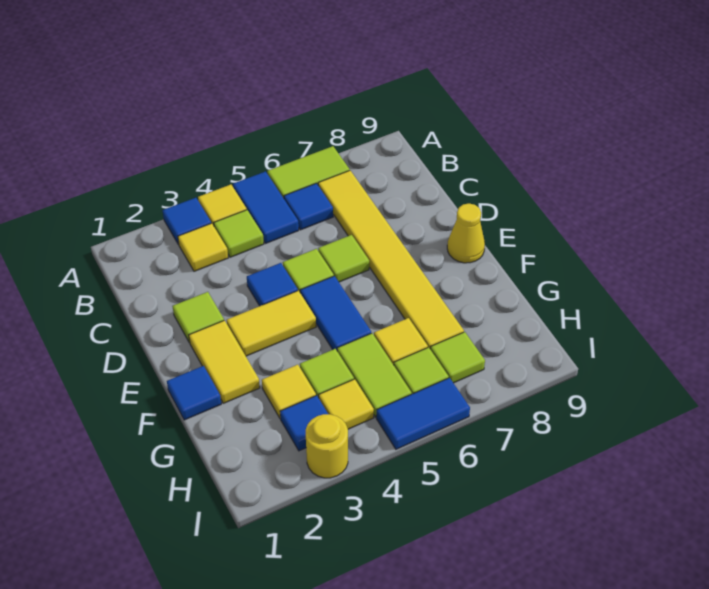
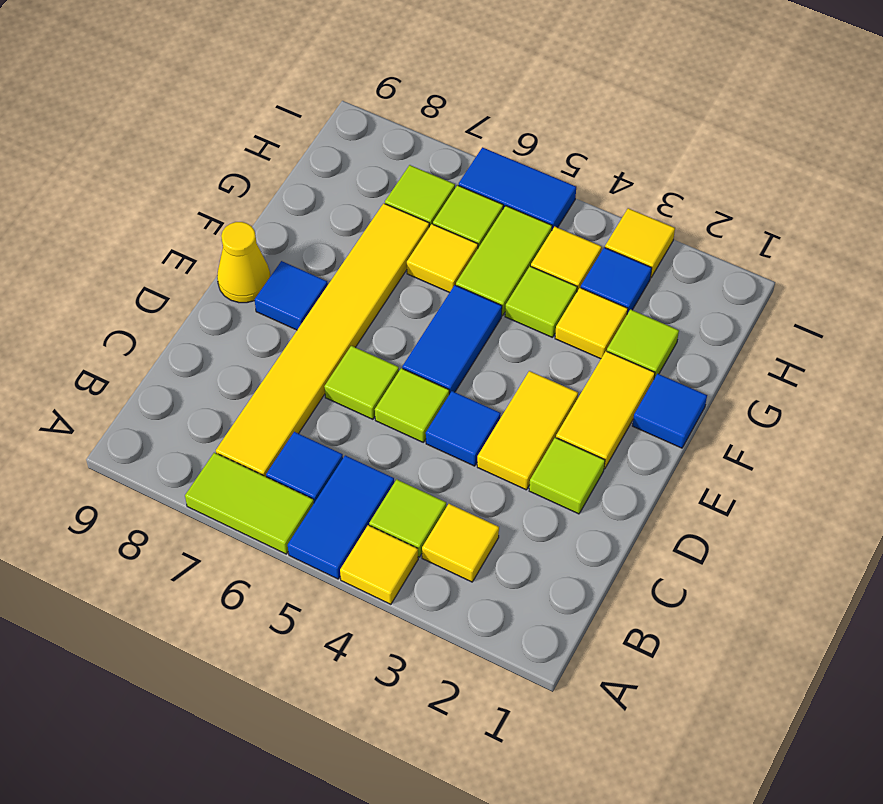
blue 1x1 tile [162,198,211,245] -> blue 1x1 tile moved to [255,261,328,330]
yellow 1x2 tile [227,291,316,356] -> yellow 1x2 tile turned to [477,371,578,490]
none -> lime 1x1 tile [607,310,679,379]
yellow 1x1 round brick [306,414,348,478] -> yellow 1x1 tile [605,208,675,278]

